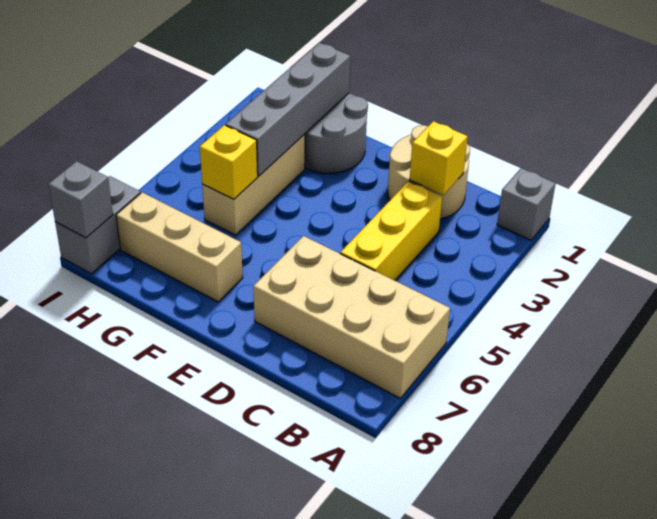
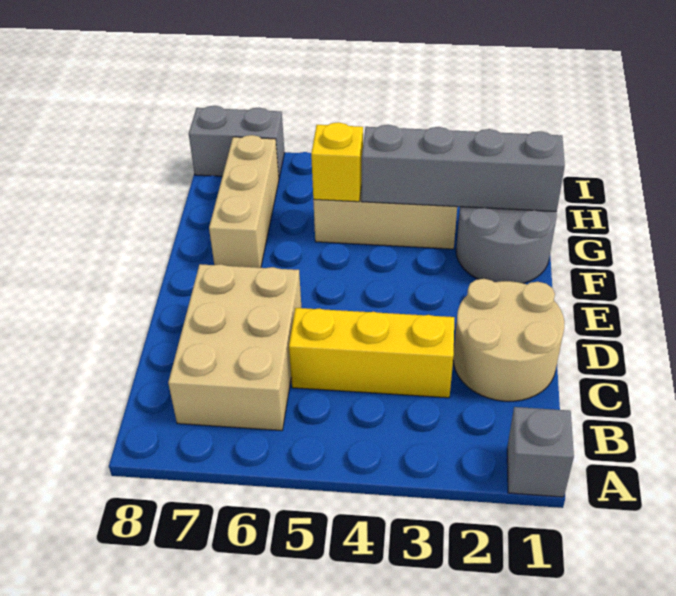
tan 2x4 brick [253,236,450,398] -> tan 2x3 brick [168,264,302,431]
yellow 1x1 brick [410,121,468,195] -> none
grey 1x1 brick [49,161,113,238] -> none

